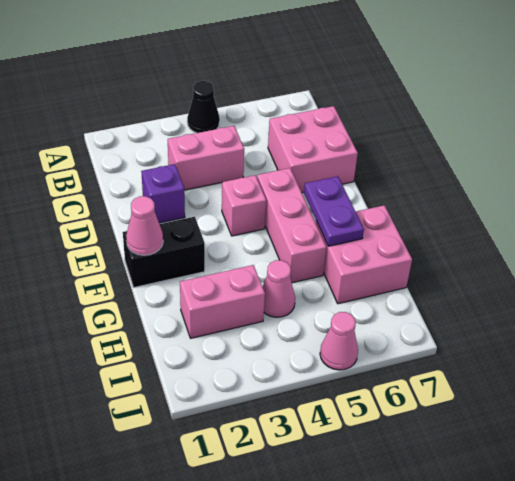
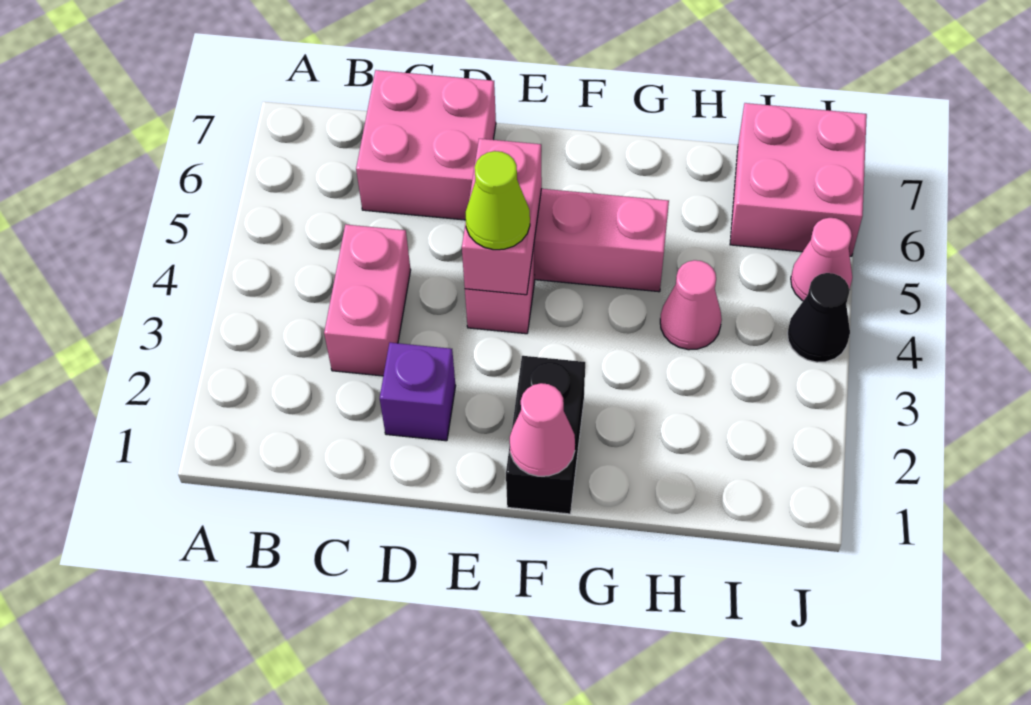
black 1x1 cone [187,81,220,133] -> black 1x1 cone moved to [787,273,850,362]
none -> lime 1x1 cone [465,151,530,250]
purple 1x2 plate [304,176,364,246] -> none
pink 2x2 brick [316,205,412,304] -> pink 2x2 brick moved to [730,103,867,256]
pink 1x2 brick [180,265,265,338] -> pink 1x2 brick moved to [462,139,542,295]

